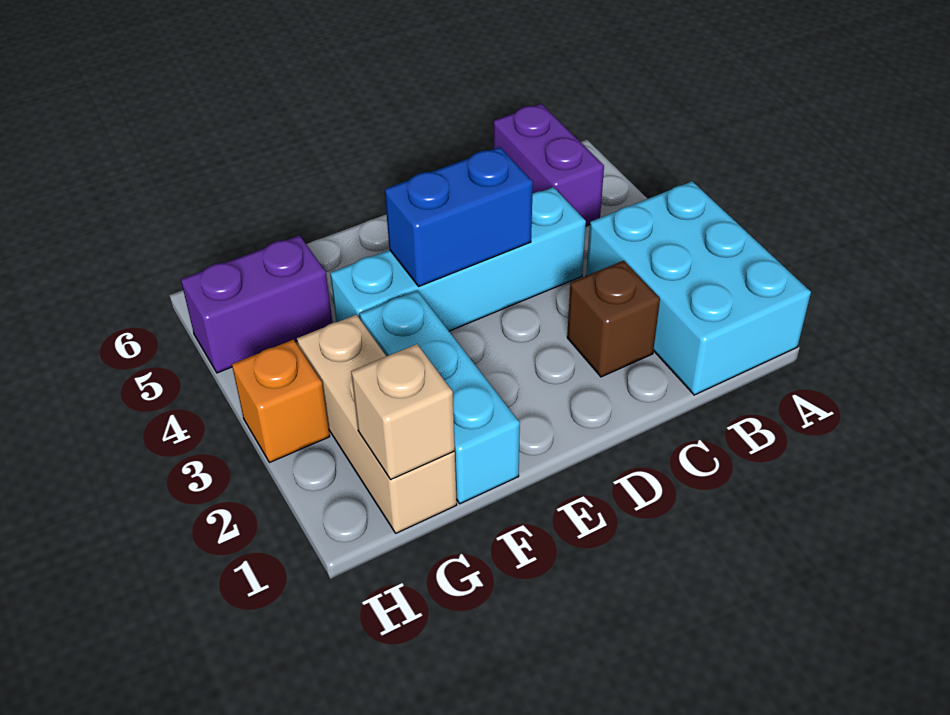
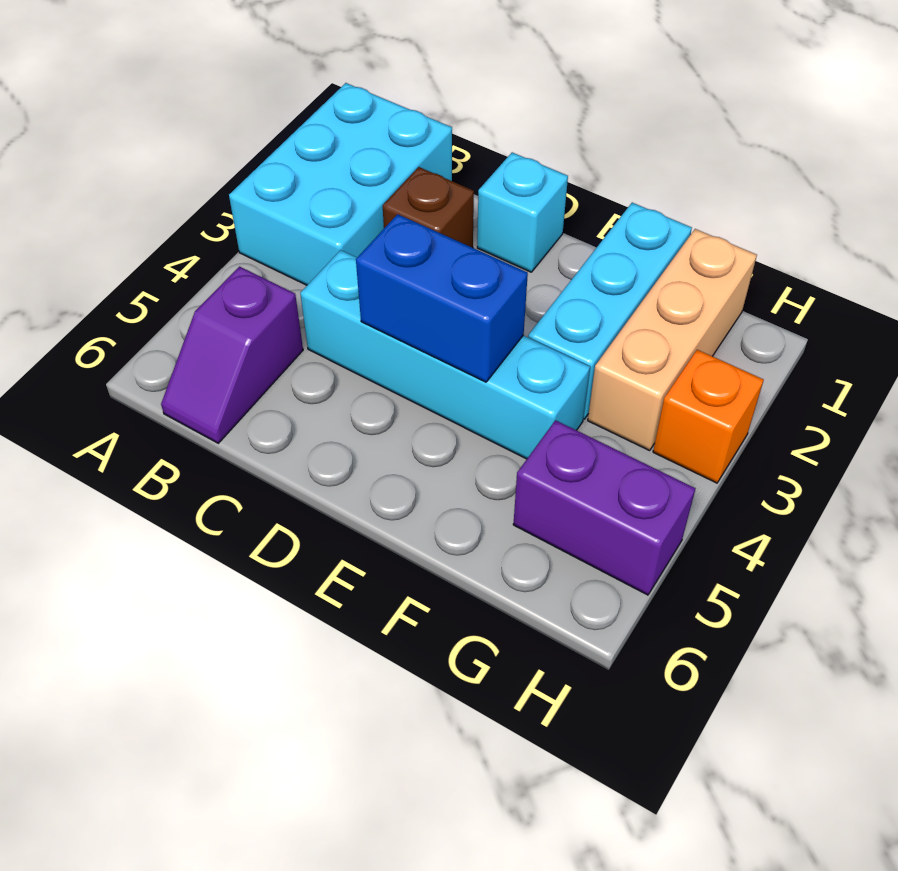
purple 1x2 brick [493,104,604,226] -> purple 1x2 slope [161,267,303,443]
none -> cyan 1x1 brick [477,152,568,272]
tan 1x1 brick [351,344,455,480] -> none

